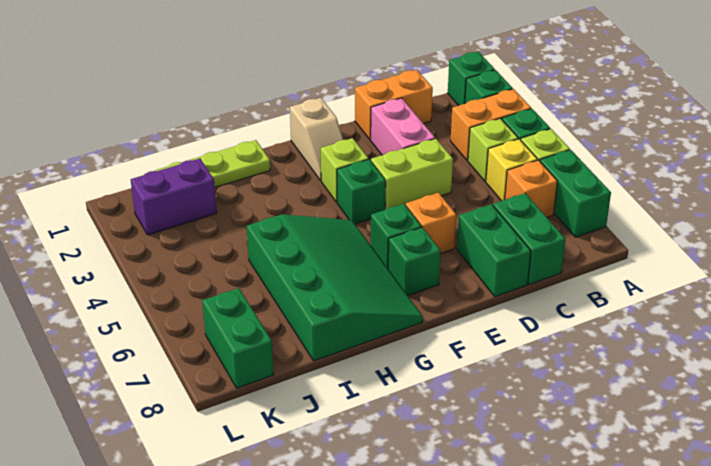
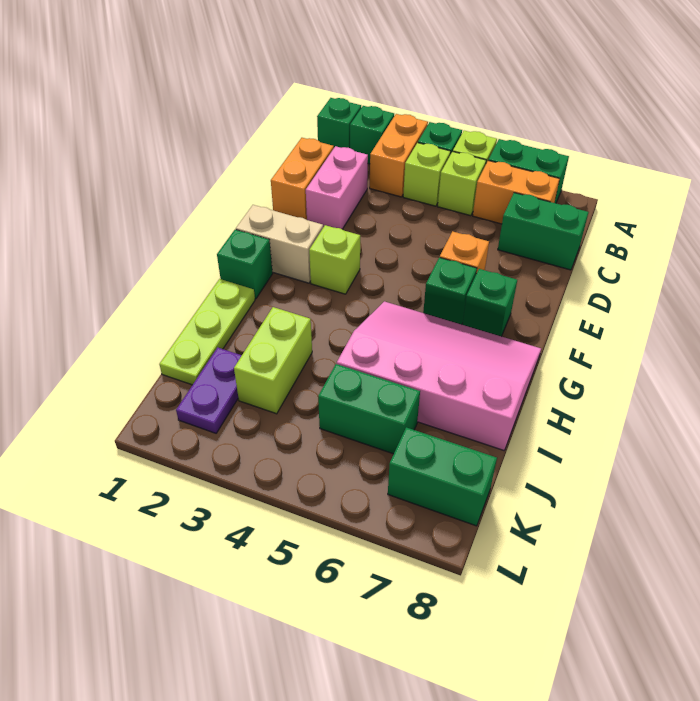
yellow 1x1 brick [486,139,538,201] -> lime 1x1 brick [438,151,486,216]
orange 1x1 brick [505,160,558,217] -> orange 1x2 brick [473,161,560,224]
pink 1x2 brick [371,98,435,155] -> pink 1x2 brick turned to [306,146,368,229]
lime 1x2 brick [371,139,453,210] -> lime 1x2 brick moved to [234,307,312,414]
green 1x2 brick [457,204,531,297] -> green 1x2 brick moved to [318,364,420,454]
tan 1x2 slope [290,98,344,180] -> tan 1x2 brick [236,205,323,283]
green 1x1 brick [337,159,386,224] -> green 1x1 brick moved to [217,230,273,299]
green 3x4 slope [247,214,423,361] -> pink 3x4 slope [337,301,541,450]
purple 1x2 brick [131,159,217,235] -> purple 1x2 plate [176,348,242,433]

